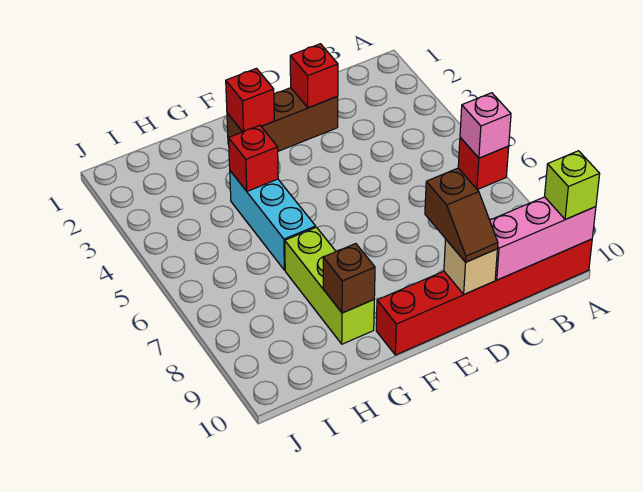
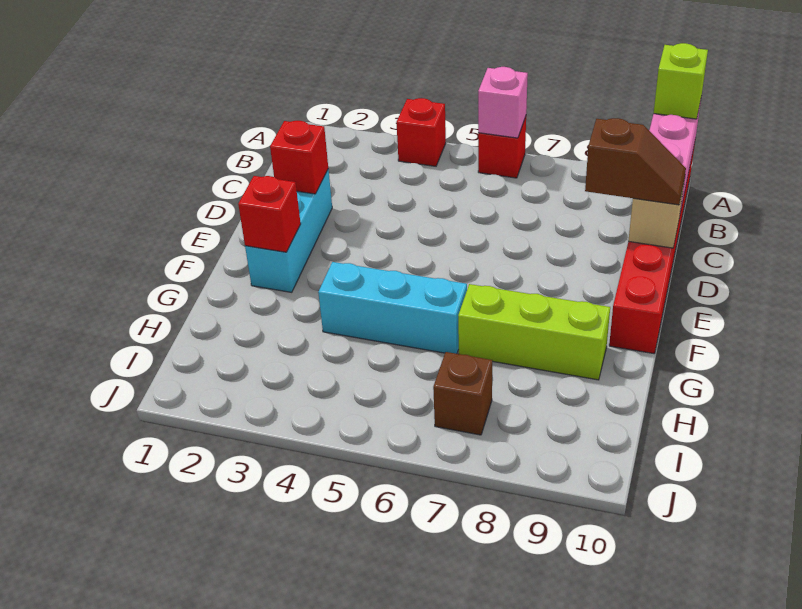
brown 1x3 brick [227,88,338,151] -> cyan 1x3 brick [245,169,332,292]
red 1x1 brick [229,125,278,191] -> red 1x1 brick moved to [396,98,446,166]
brown 1x1 brick [323,244,375,313] -> brown 1x1 brick moved to [433,352,492,435]

